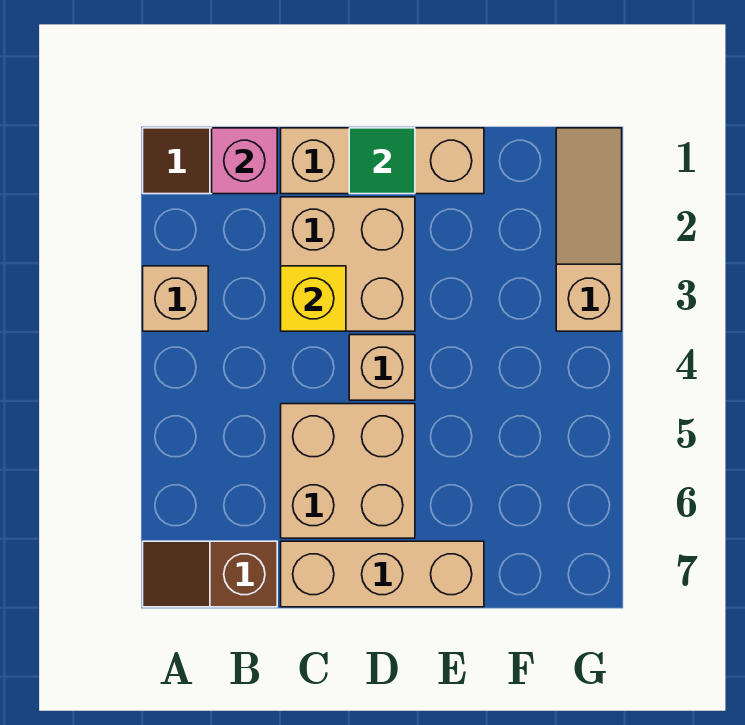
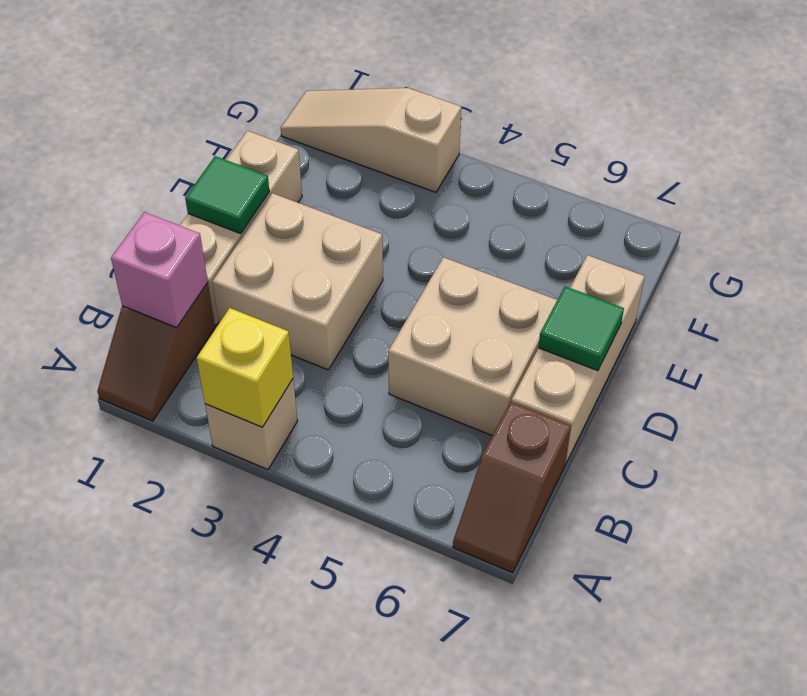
yellow 1x1 brick [281,266,346,331] -> yellow 1x1 brick moved to [197,308,293,427]
tan 1x1 brick [349,335,415,400] -> none
none -> green 1x1 tile [538,286,624,371]

